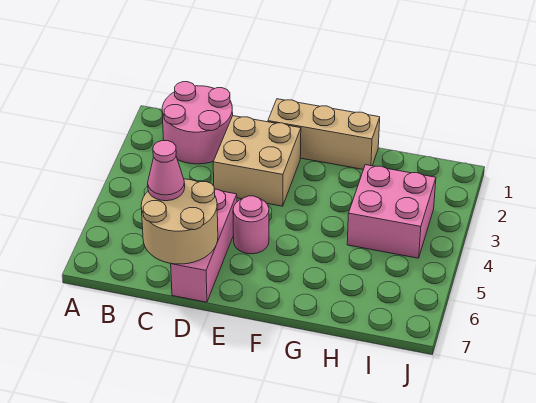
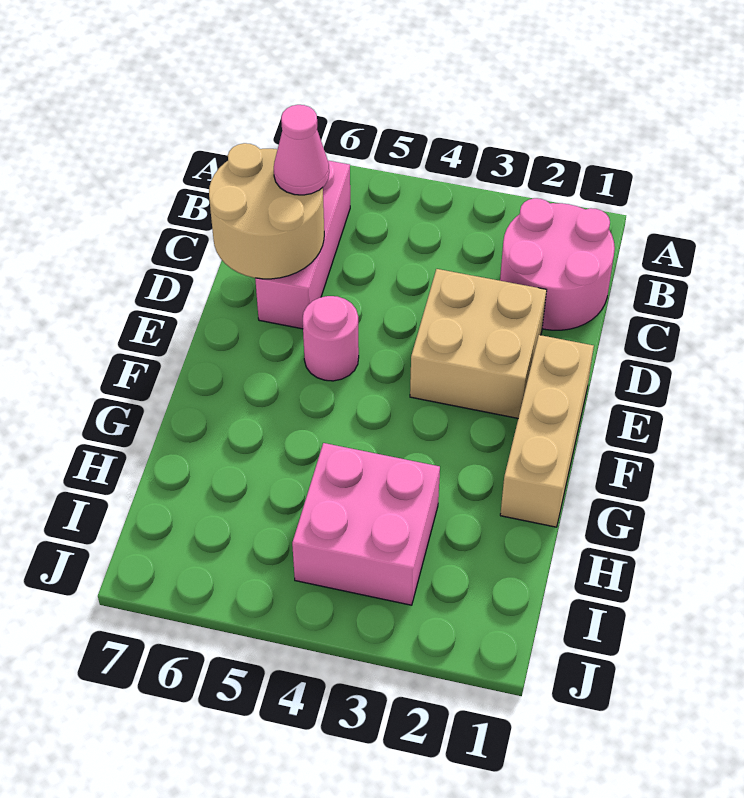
pink 1x3 brick [171,189,237,302] -> pink 1x3 brick turned to [255,161,350,329]

